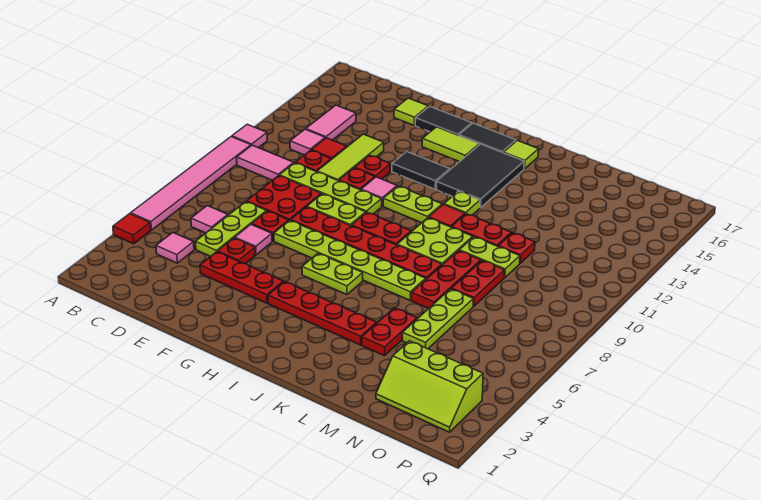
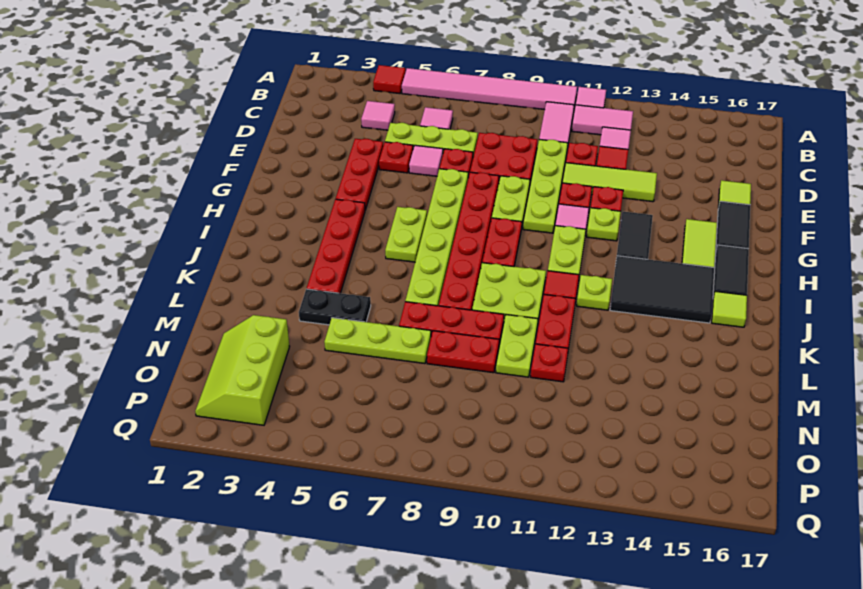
pink 1x2 tile [306,105,356,140] -> pink 1x2 tile moved to [572,105,633,135]
none -> lime 1x1 plate [587,208,621,241]
red 1x2 plate [362,308,417,356] -> black 1x2 plate [299,289,371,325]

